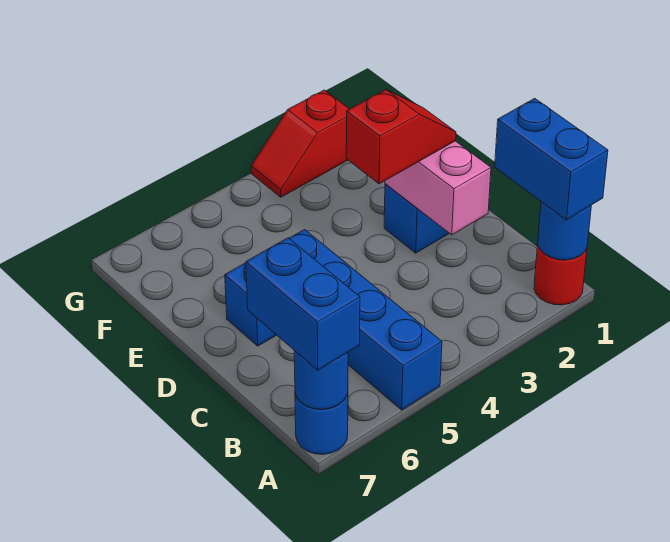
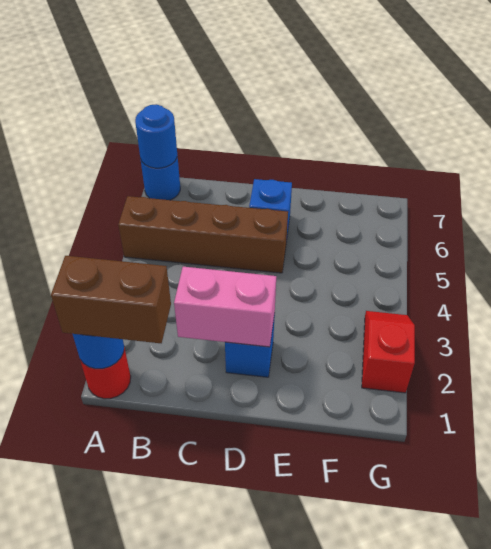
blue 1x2 brick [495,98,608,220] -> brown 1x2 brick [51,256,171,343]
blue 1x4 brick [289,230,442,410] -> brown 1x4 brick [118,196,288,273]
blue 1x2 brick [246,238,360,370] -> none
red 1x2 slope [346,90,456,184] -> none

